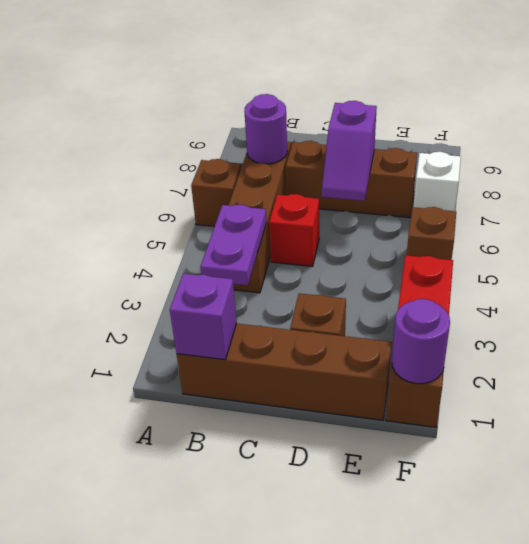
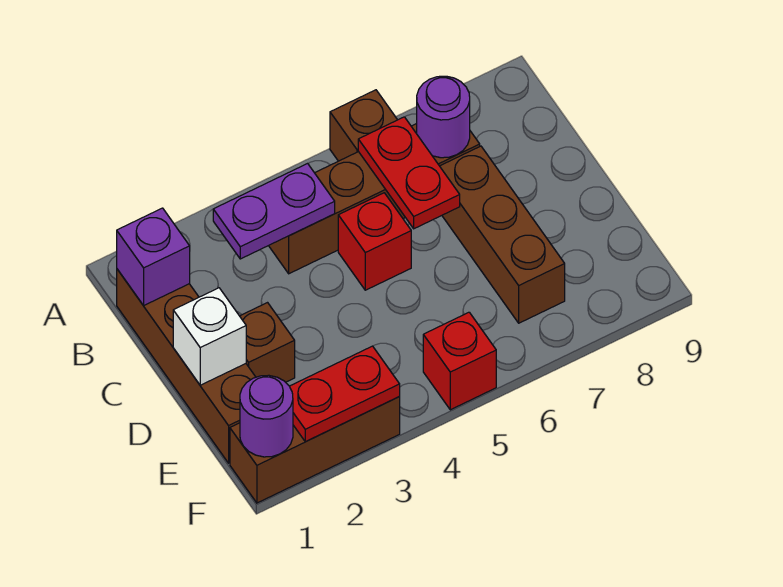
none -> red 1x2 plate [358,117,460,229]
purple 1x2 slope [322,101,377,201] -> none
brown 1x1 brick [407,207,456,260] -> red 1x1 brick [423,312,496,410]
white 1x1 brick [414,152,461,211] -> white 1x1 brick moved to [173,288,246,385]

